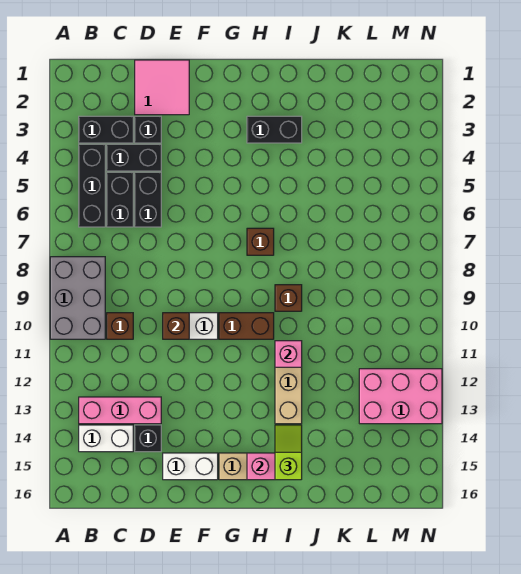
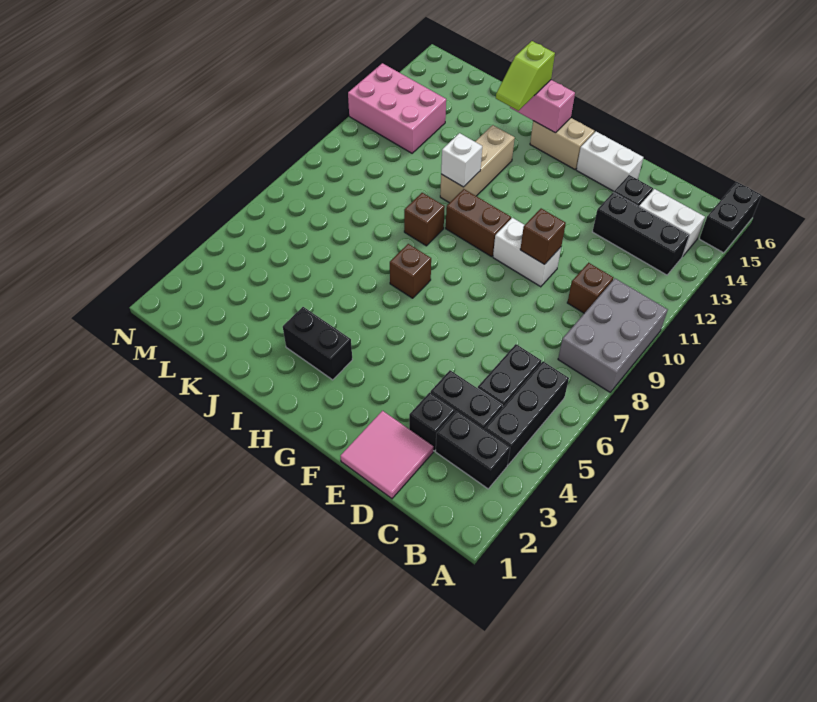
pink 1x3 brick [79,397,161,424] -> black 1x3 brick [593,192,689,275]
black 1x2 brick [135,172,161,227] -> black 1x2 brick moved to [699,182,761,253]
pink 1x1 brick [275,341,302,367] -> white 1x1 brick [441,133,482,187]

